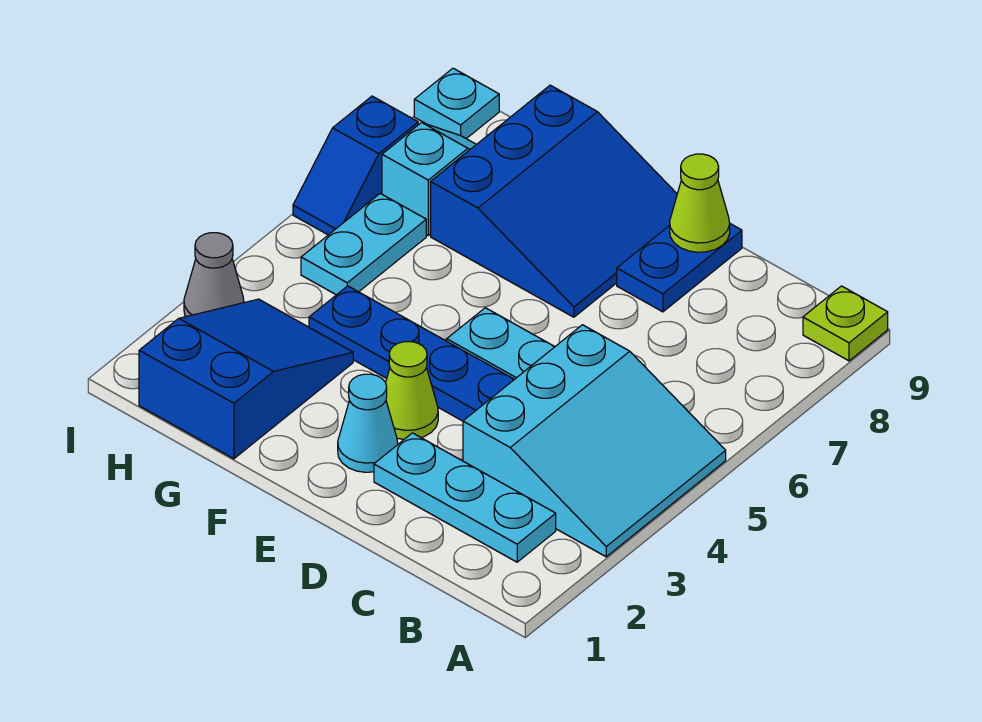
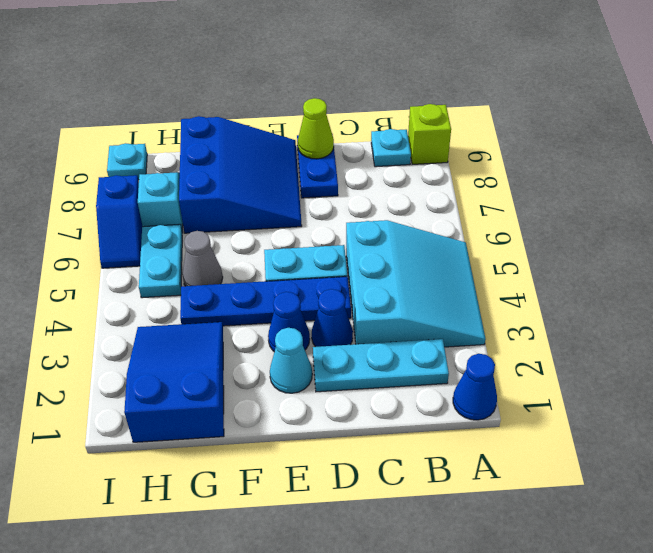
none -> blue 1x1 cone [453,354,497,420]
lime 1x1 plate [803,286,888,361] -> lime 1x1 brick [408,104,451,164]
none -> cyan 1x1 plate [371,129,411,167]
none -> blue 1x1 cone [312,289,353,347]
lime 1x1 cone [386,342,438,439] -> blue 1x1 cone [268,292,310,352]
grey 1x1 cone [184,233,244,317] -> grey 1x1 cone moved to [182,231,223,286]

